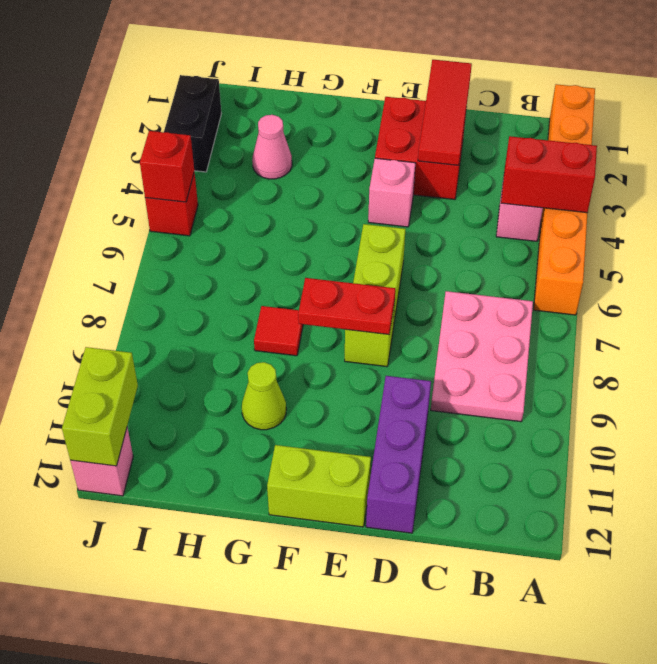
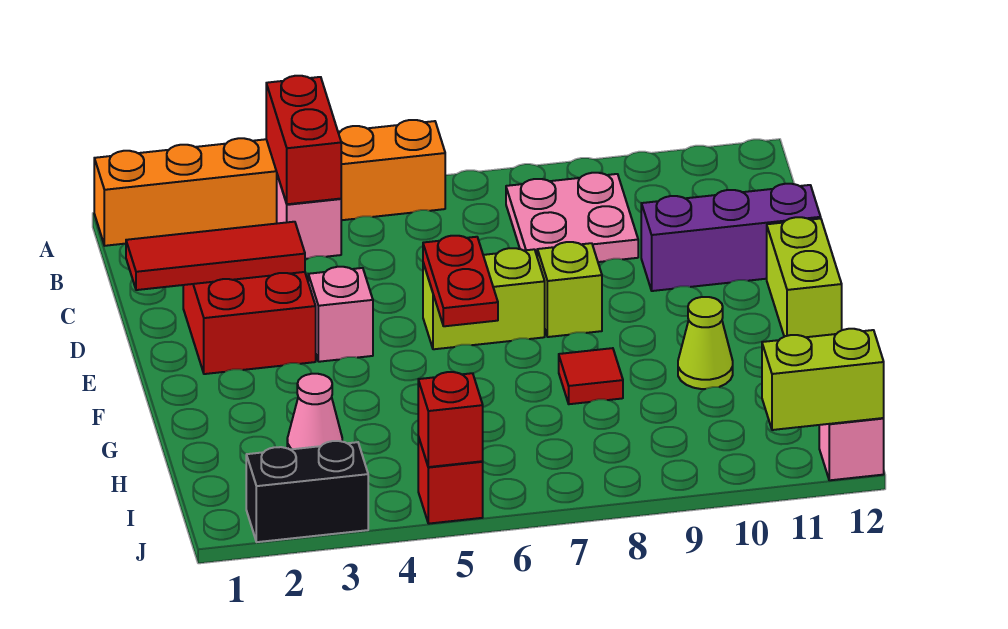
pink 2x3 plate [431,291,533,422] -> pink 2x2 plate [506,173,638,262]
red 1x2 plate [298,278,395,335] -> red 1x2 plate moved to [423,236,498,326]

